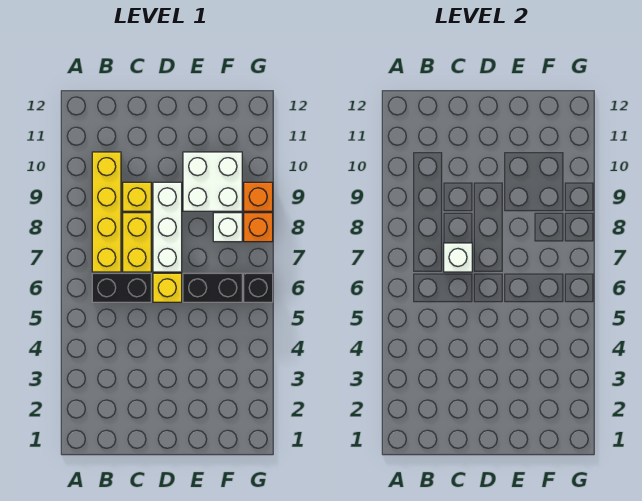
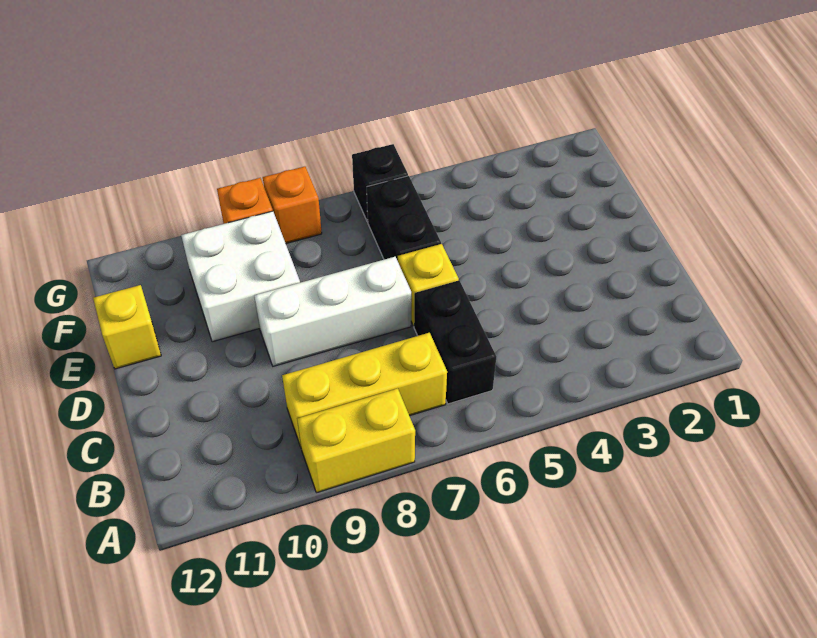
yellow 1x4 brick [92,152,121,272] -> yellow 1x3 brick [282,333,447,447]
yellow 1x2 brick [123,213,151,272] -> yellow 1x2 brick moved to [297,388,415,493]
white 1x1 brick [444,243,472,272] -> none
yellow 1x1 brick [123,182,151,211] -> yellow 1x1 brick moved to [93,285,161,369]
white 1x1 brick [213,213,242,242] -> none

